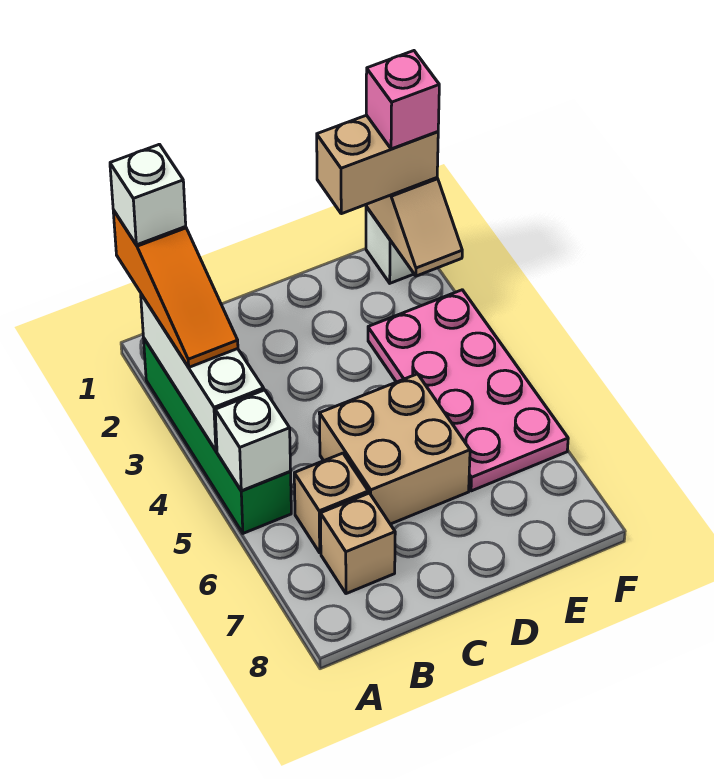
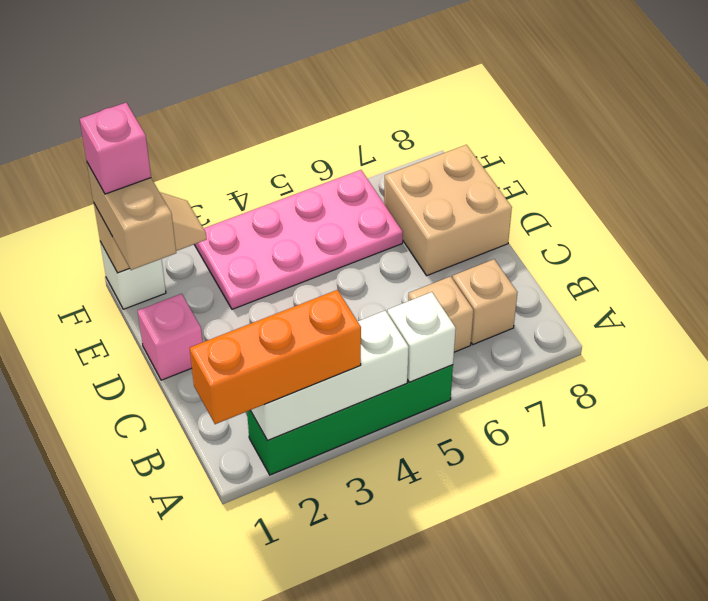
orange 1x3 slope [113,210,238,367] -> orange 1x3 brick [190,290,361,424]
white 1x1 brick [110,144,186,245] -> none
tan 2x2 brick [319,374,470,524] -> tan 2x2 brick moved to [384,145,512,276]
none -> pink 1x1 brick [138,294,202,380]

